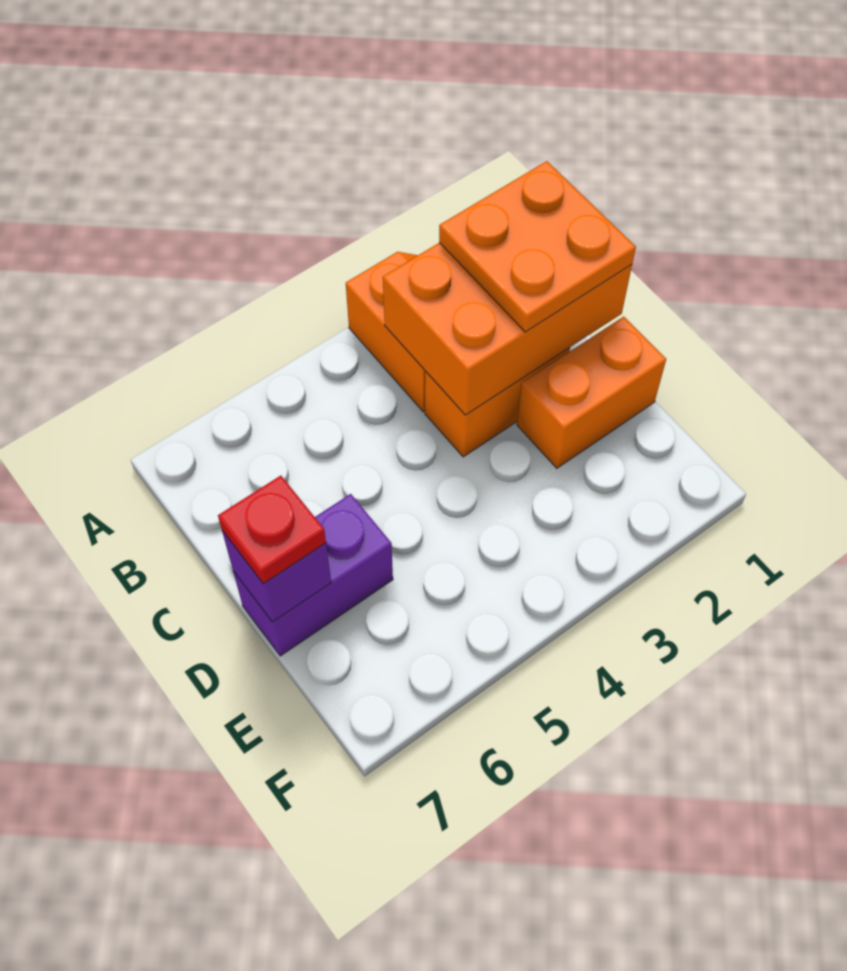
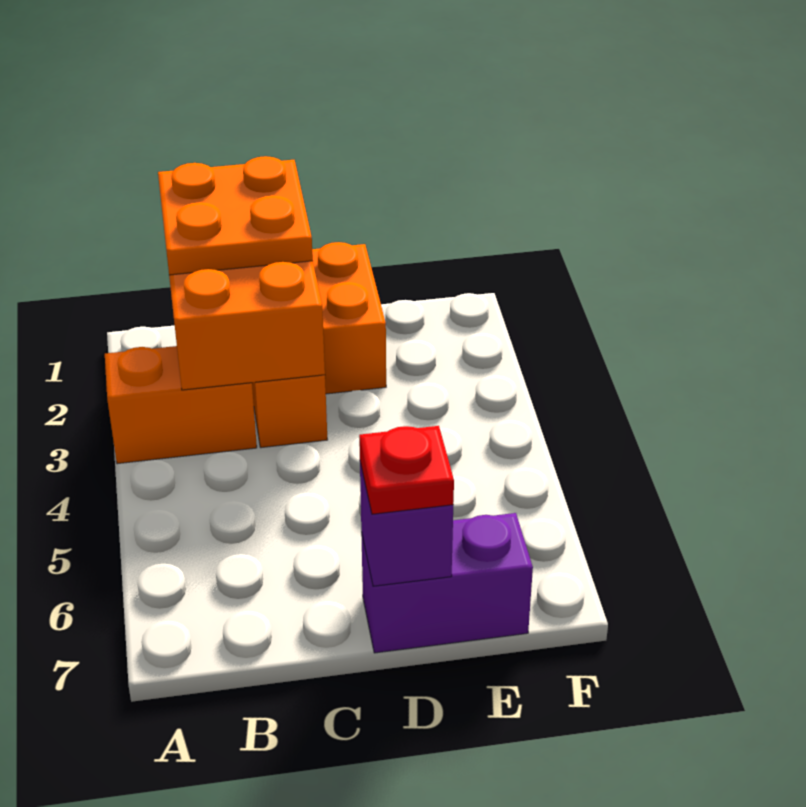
purple 1x2 brick [233,494,393,656] -> purple 1x2 brick turned to [361,513,533,653]

